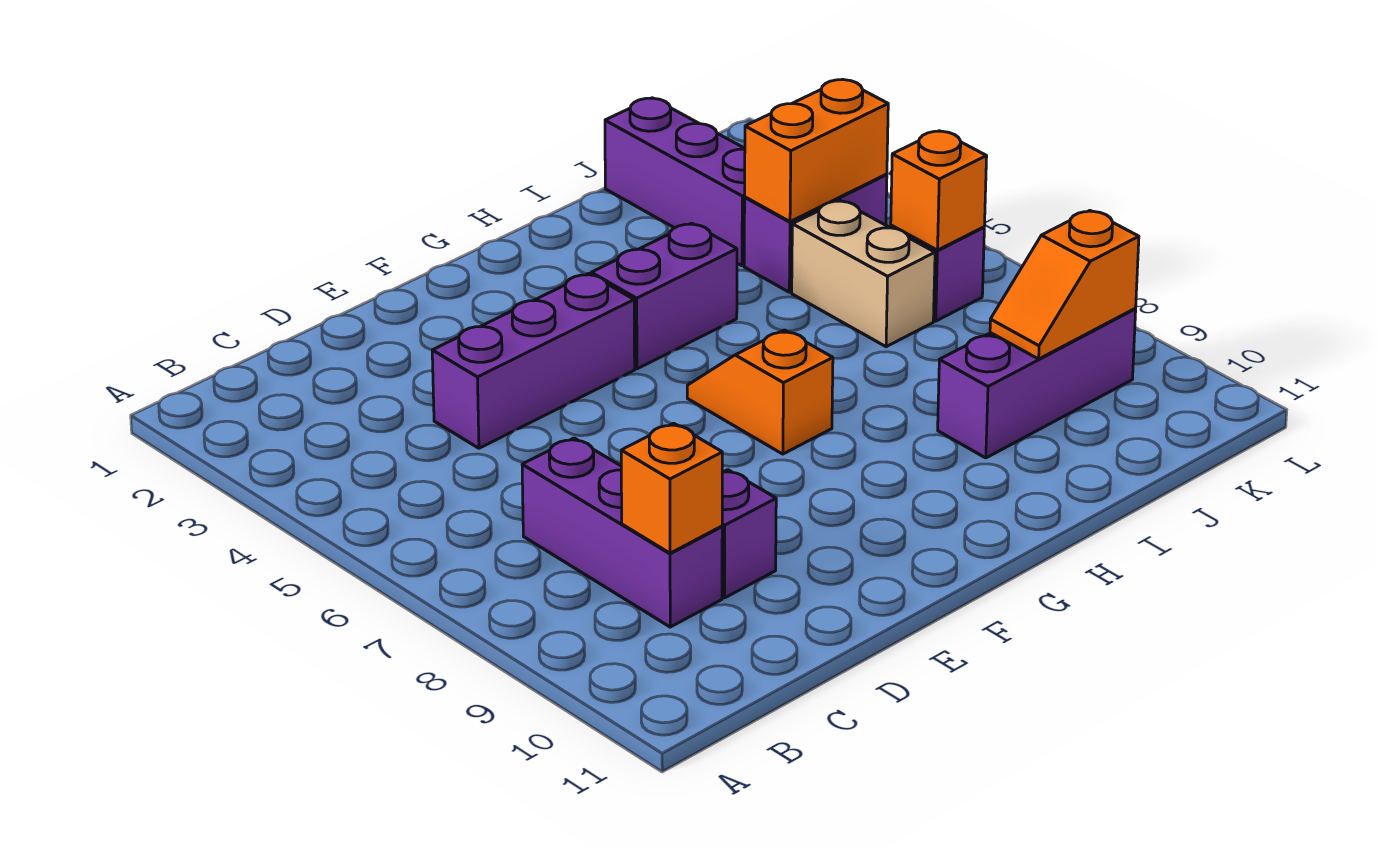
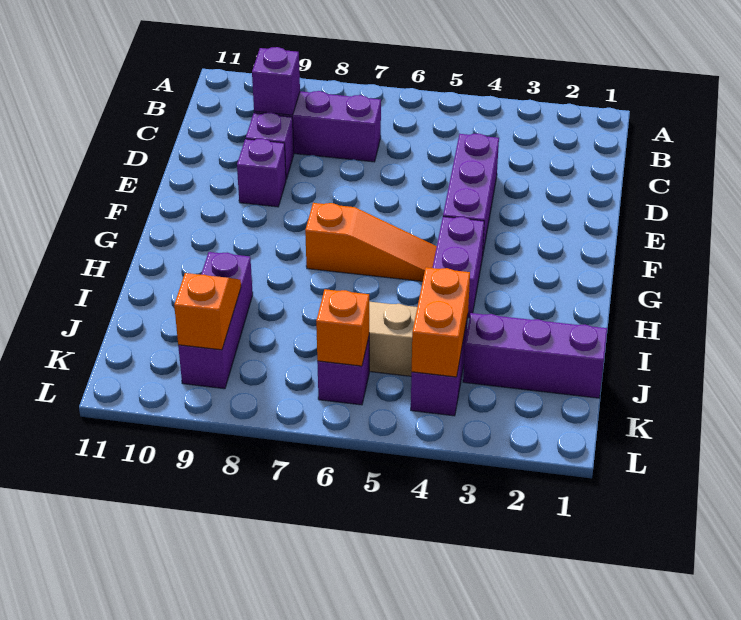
orange 1x1 brick [621,423,722,553] -> purple 1x1 brick [252,47,300,115]
none -> purple 1x1 brick [237,139,286,207]
orange 1x2 slope [687,330,833,454] -> orange 1x3 slope [305,203,437,281]

